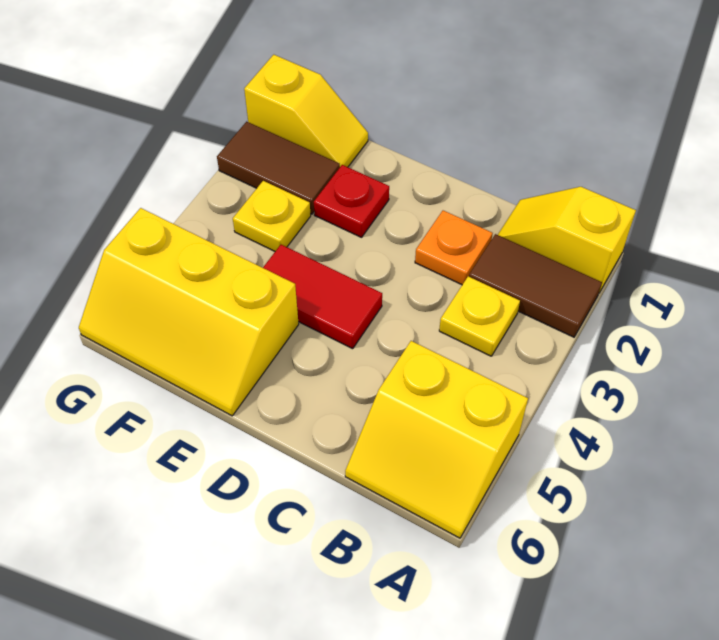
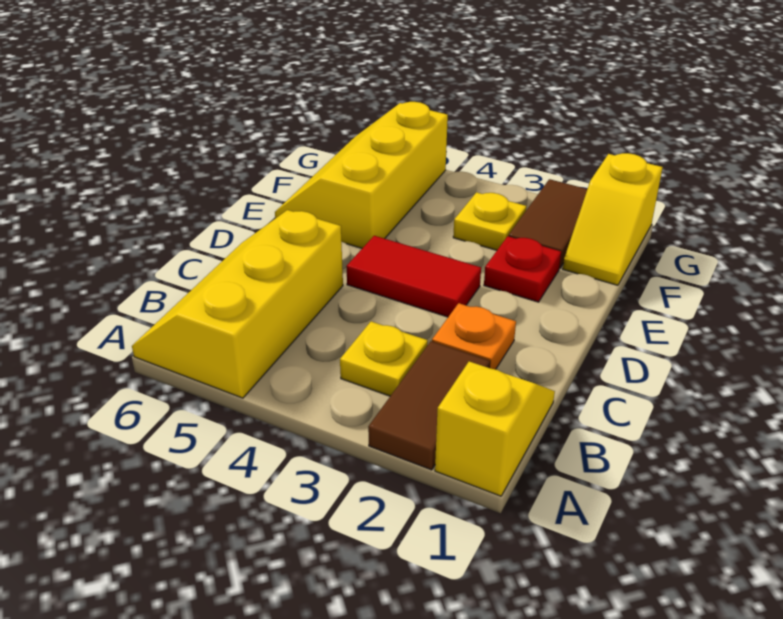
yellow 2x2 slope [345,341,528,538] -> yellow 2x3 slope [132,210,343,398]
red 1x2 tile [263,245,382,349] -> red 1x2 tile turned to [346,236,481,317]

